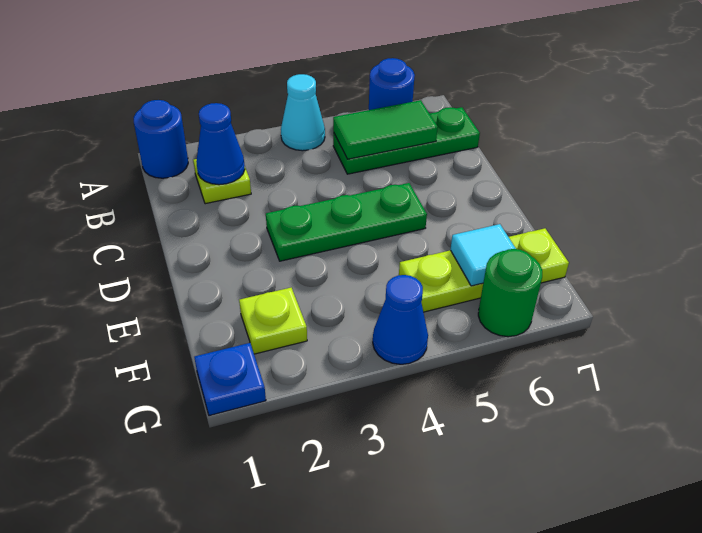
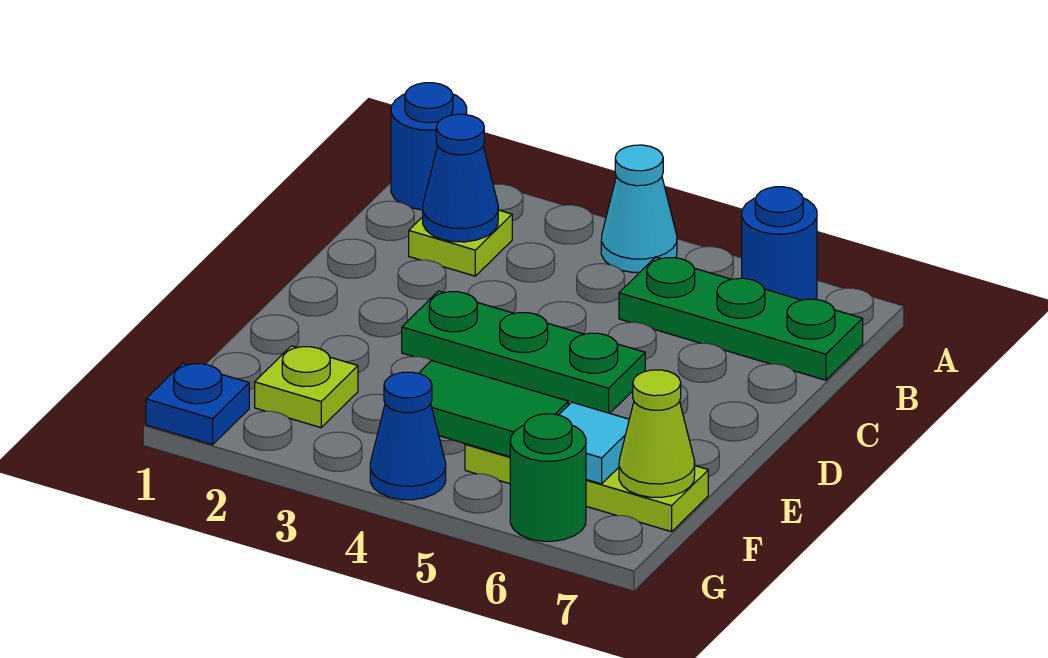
green 1x2 tile [333,100,438,159] -> green 1x2 tile moved to [419,360,568,457]
none -> lime 1x1 cone [619,370,695,497]

